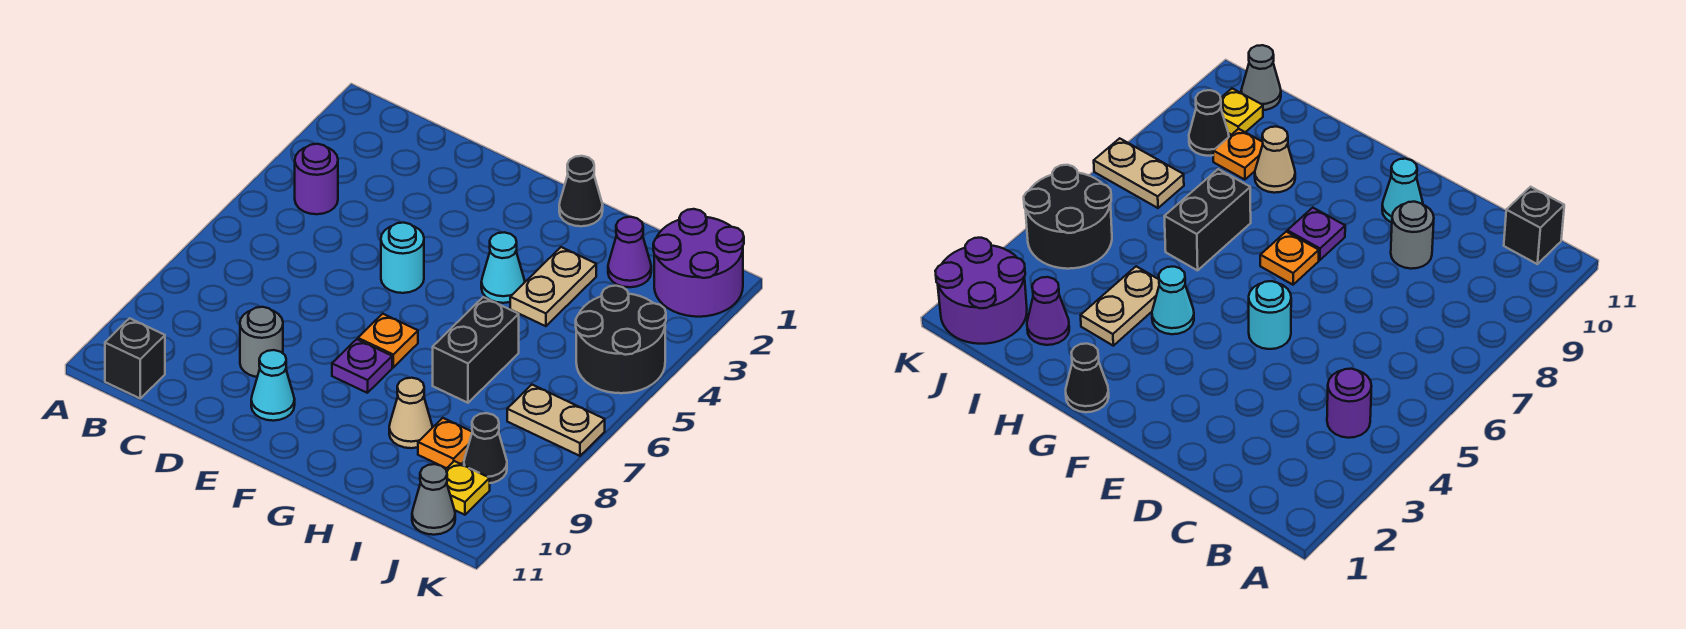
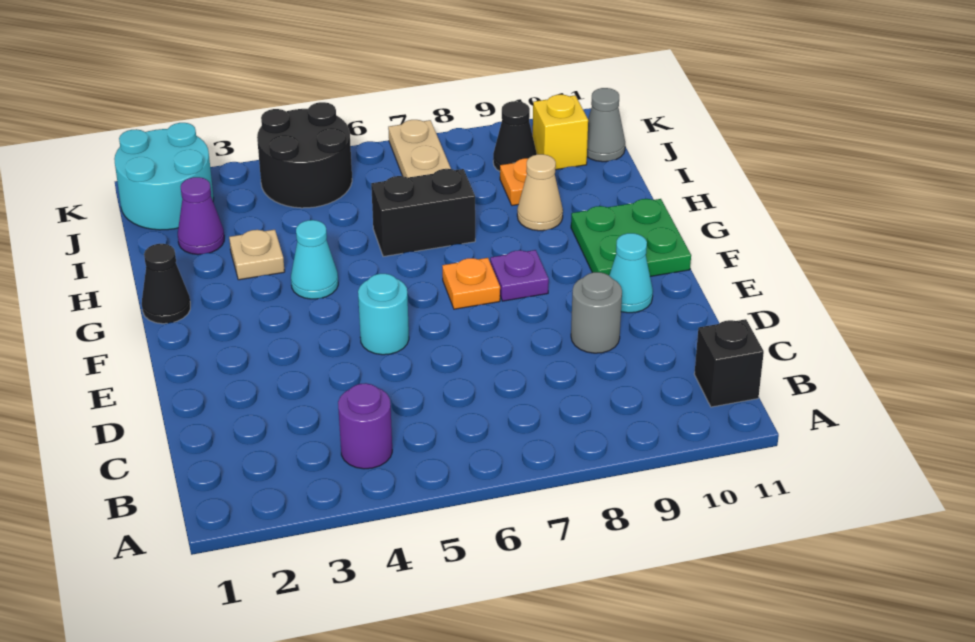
none -> green 2x2 plate [571,199,691,277]
tan 1x2 plate [510,247,596,326] -> tan 1x1 plate [229,230,285,280]
purple 2x2 round brick [653,209,744,317] -> cyan 2x2 round brick [114,123,214,230]
yellow 1x1 plate [446,461,490,515] -> yellow 1x1 brick [533,95,588,170]

